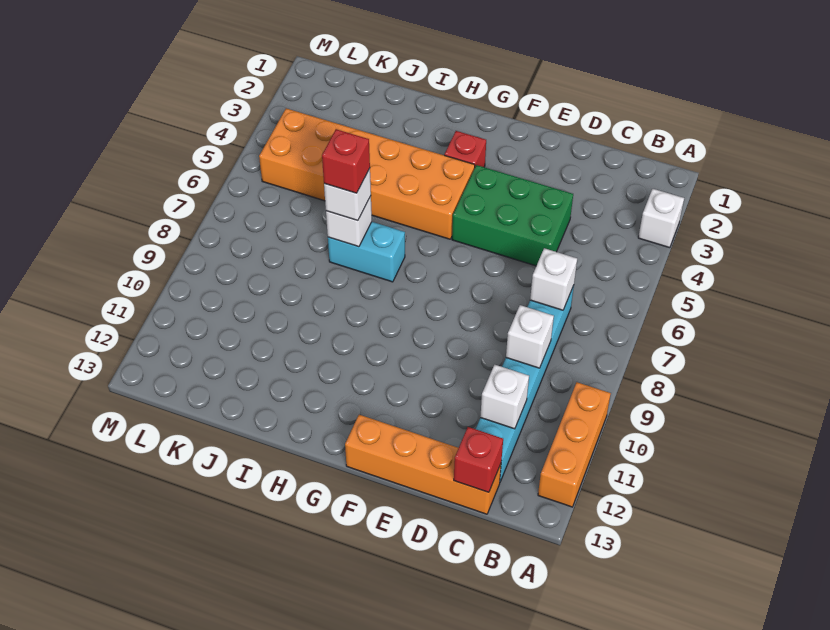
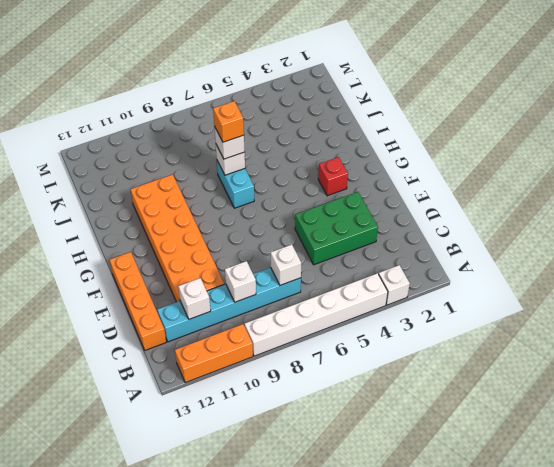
none -> white 1x6 brick [244,273,388,356]
red 1x1 brick [454,427,503,492] -> none
green 2x3 brick [452,165,573,266] -> green 2x3 brick turned to [295,192,378,265]
orange 2x6 brick [259,108,475,239] -> orange 2x6 brick moved to [130,174,224,302]
red 1x1 brick [322,129,370,193] -> orange 1x1 brick [213,101,244,142]

